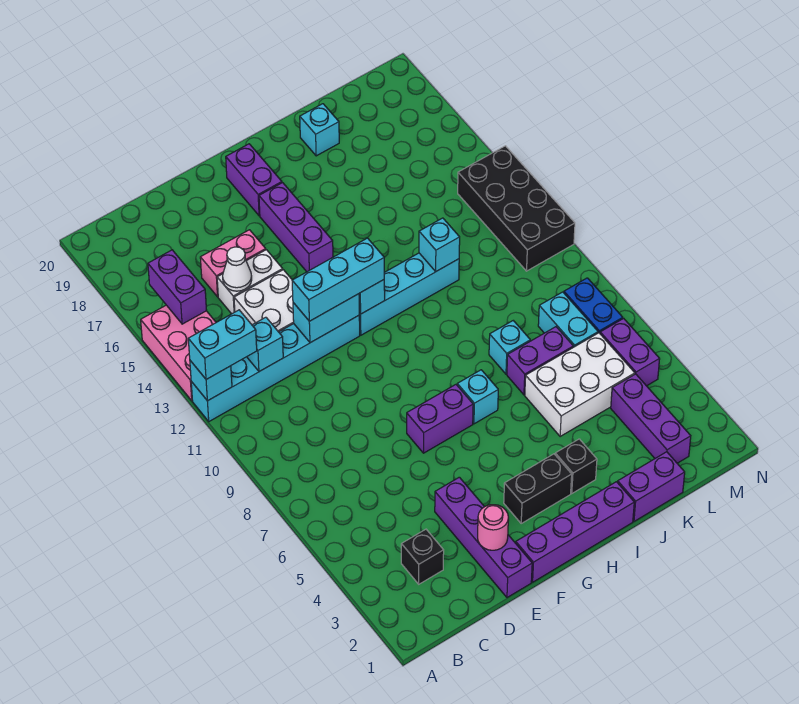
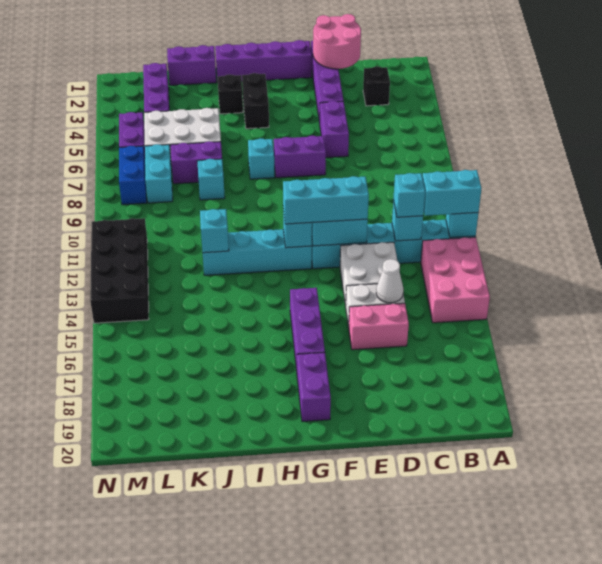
purple 1x2 brick [148,250,207,324] -> purple 1x2 brick moved to [320,101,349,158]
pink 1x1 round brick [478,505,508,550] -> pink 2x2 round brick [313,14,361,69]
black 1x2 brick [504,454,572,523] -> black 1x2 brick turned to [242,73,269,129]
cyan 1x1 brick [300,104,339,156] -> cyan 1x1 brick moved to [393,173,425,217]

